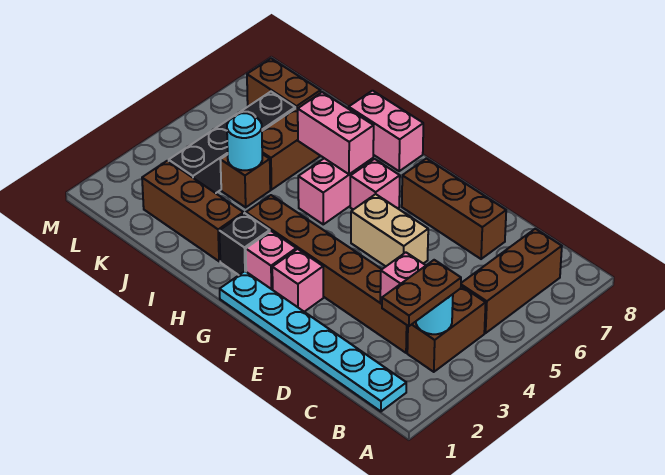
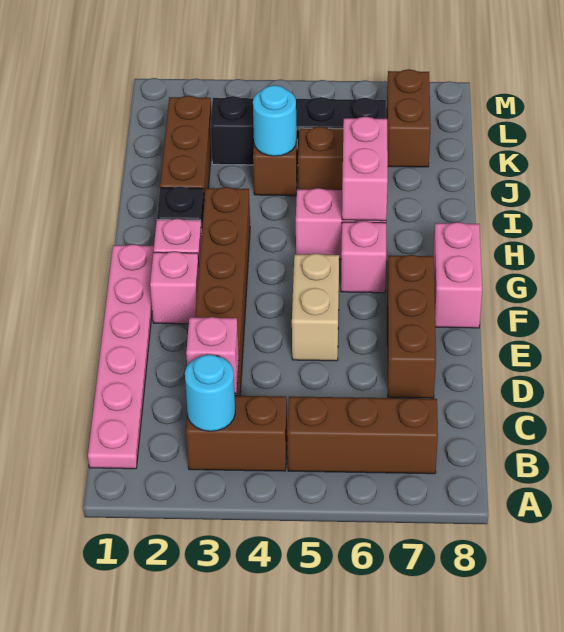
cyan 1x6 plate [220,271,406,411] -> pink 1x6 plate [88,244,154,469]
brown 1x2 plate [382,260,461,326] -> none
pink 1x2 brick [349,91,423,171] -> pink 1x2 brick moved to [433,222,482,328]

